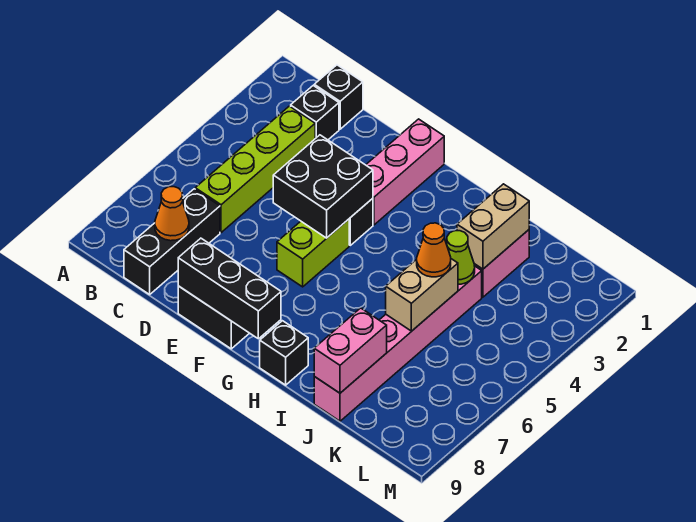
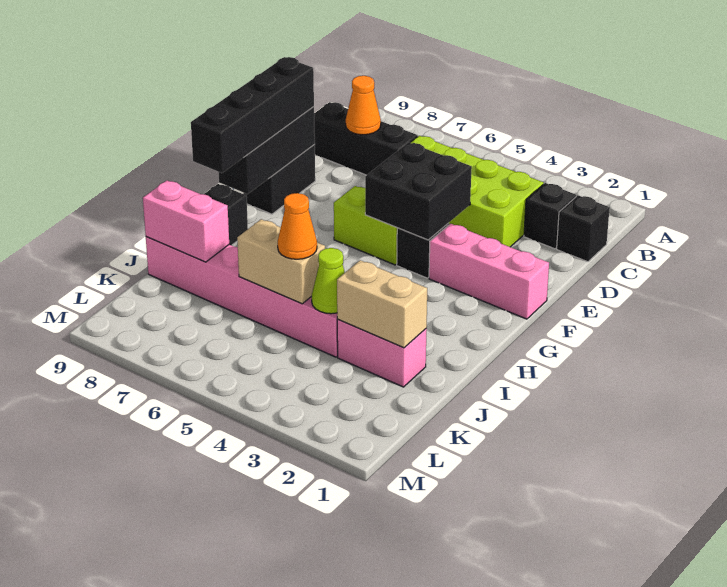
lime 1x4 brick [195,106,315,233] -> lime 2x4 brick [410,136,544,247]
none -> black 1x4 brick [191,57,314,173]

